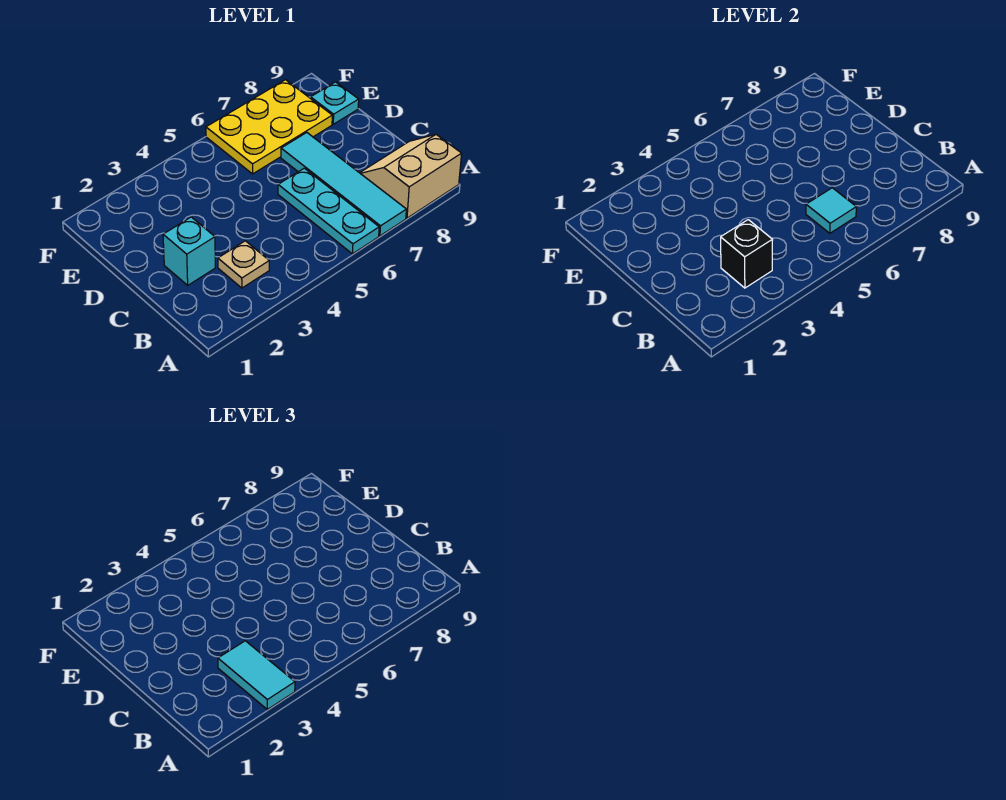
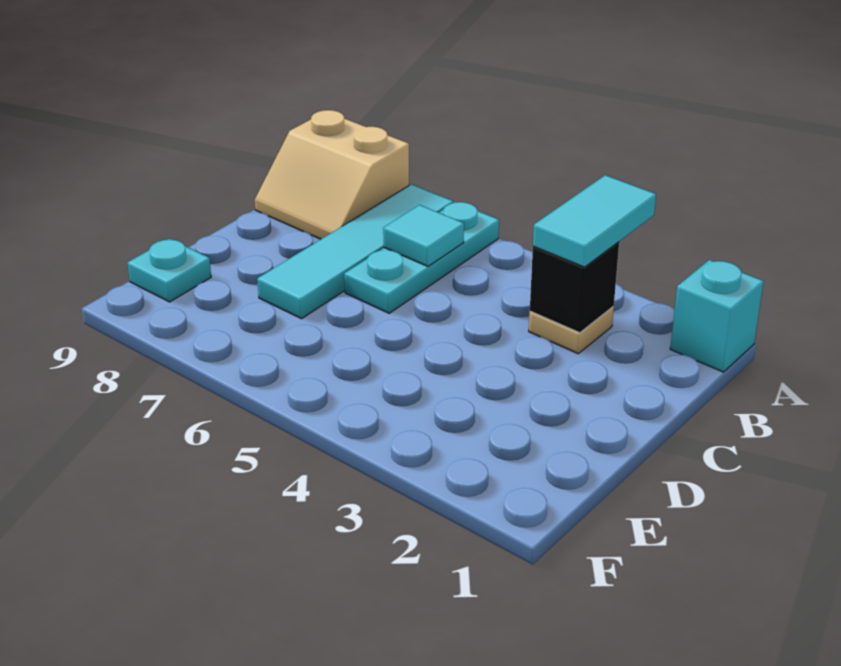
cyan 1x1 brick [163,217,215,285] -> cyan 1x1 brick moved to [670,260,764,372]
yellow 2x3 plate [206,80,332,174] -> none

